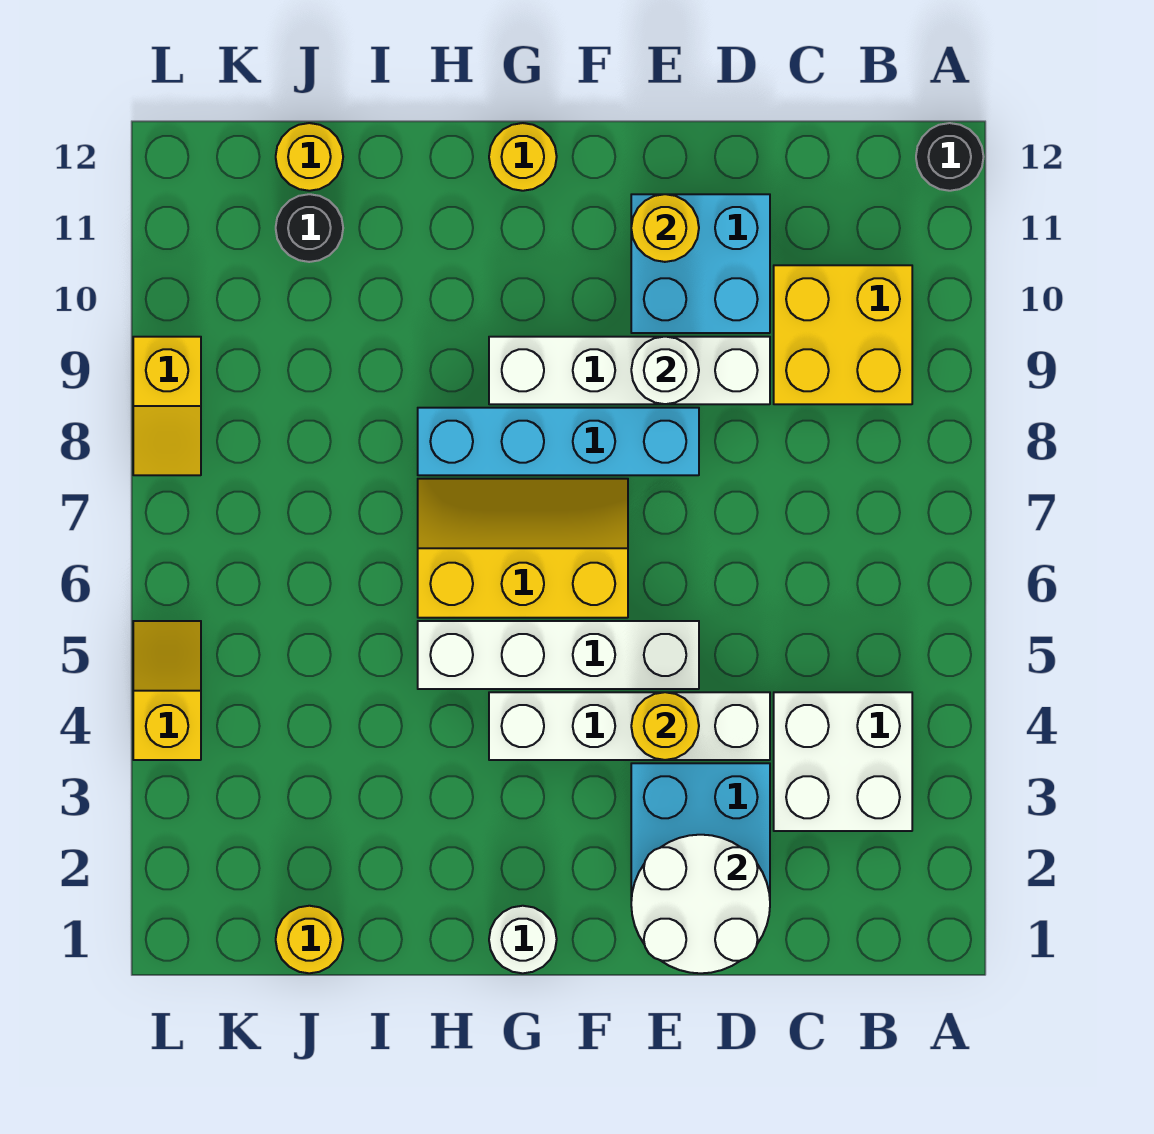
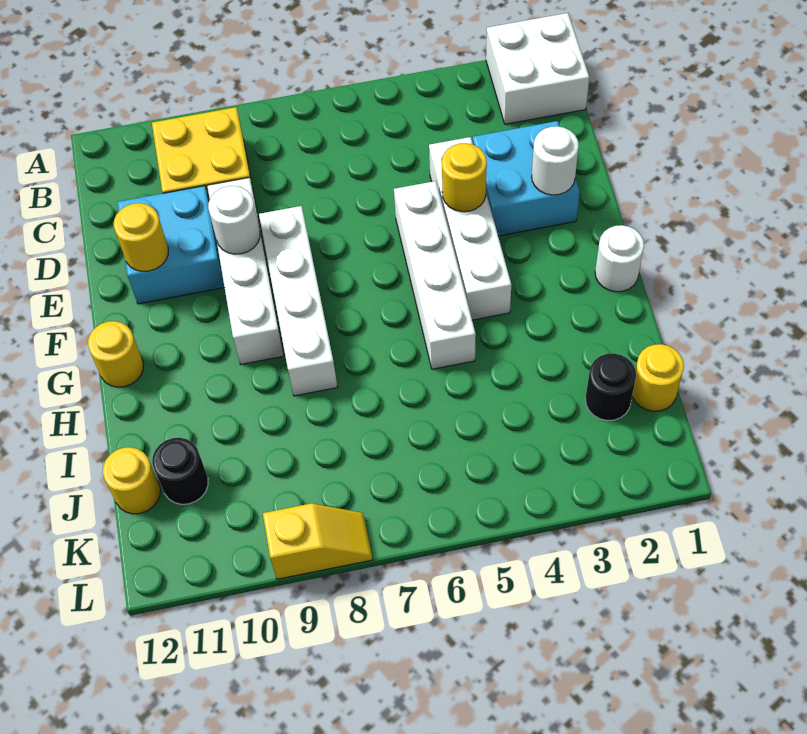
black 1x1 round brick [916,123,984,191] -> black 1x1 round brick moved to [585,353,636,421]
white 2x2 brick [774,692,912,831] -> white 2x2 brick moved to [486,13,589,124]
white 2x2 round brick [631,835,770,973] -> white 1x1 round brick [532,126,579,195]
cyan 1x4 brick [418,408,699,475] -> white 1x4 brick [259,206,337,396]
yellow 2x3 slope [418,479,628,618] -> none
yellow 1x2 slope [133,621,201,760] -> none

